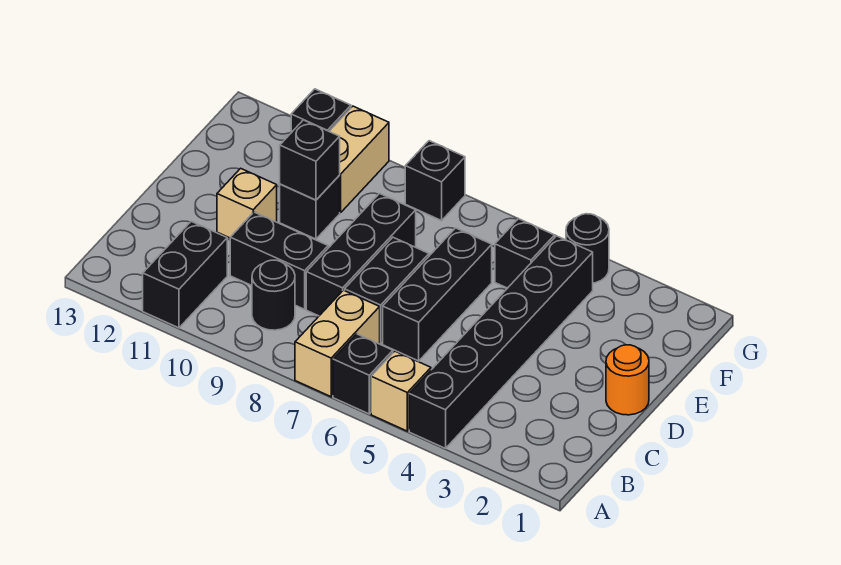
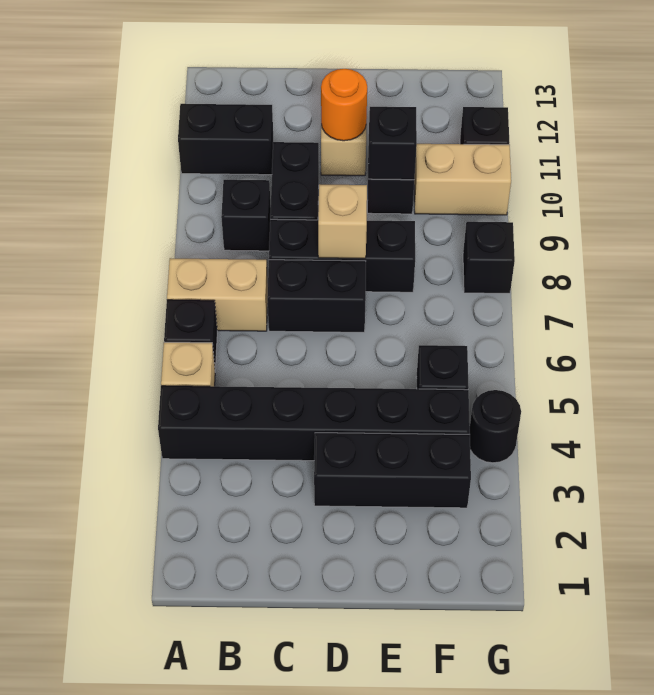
black 1x1 round brick [252,260,295,330] -> black 1x1 brick [221,180,271,251]
black 1x3 brick [383,228,492,361] -> black 1x3 brick moved to [314,433,471,508]
orange 1x1 round brick [606,345,649,415] -> orange 1x1 round brick moved to [321,69,367,141]
none -> tan 1x1 brick [318,184,367,258]

